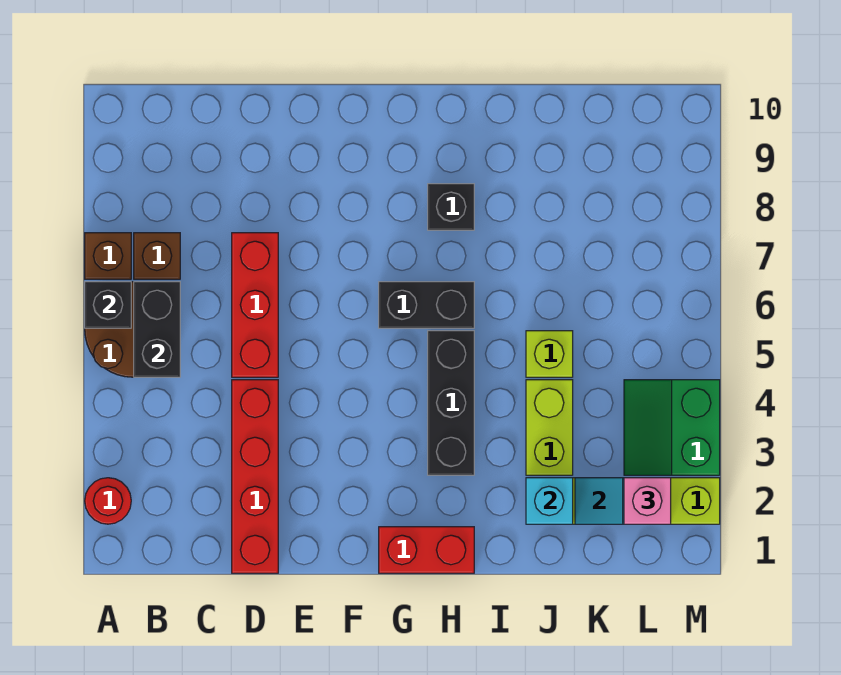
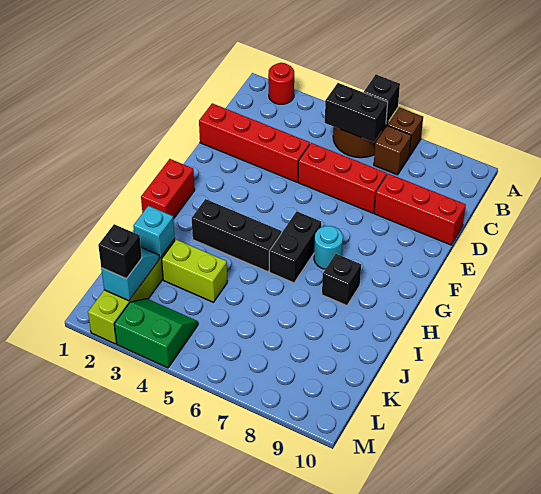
none -> red 1x3 brick [374,174,466,245]
none -> cyan 1x1 round brick [314,226,343,269]
lime 1x1 brick [526,331,573,377] -> none
pink 1x1 brick [624,478,671,524] -> black 1x1 brick [98,224,142,279]

